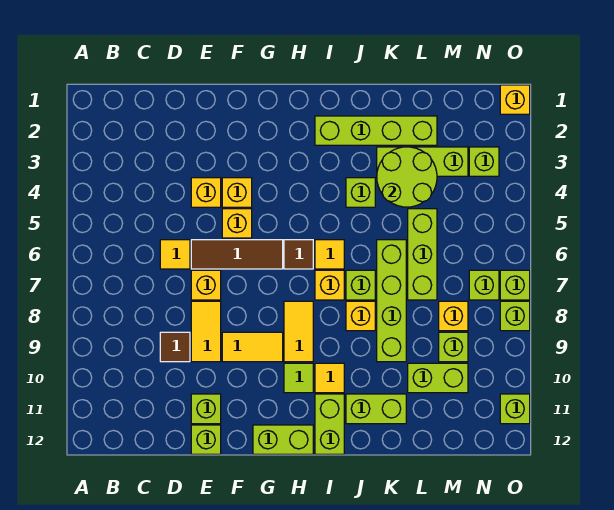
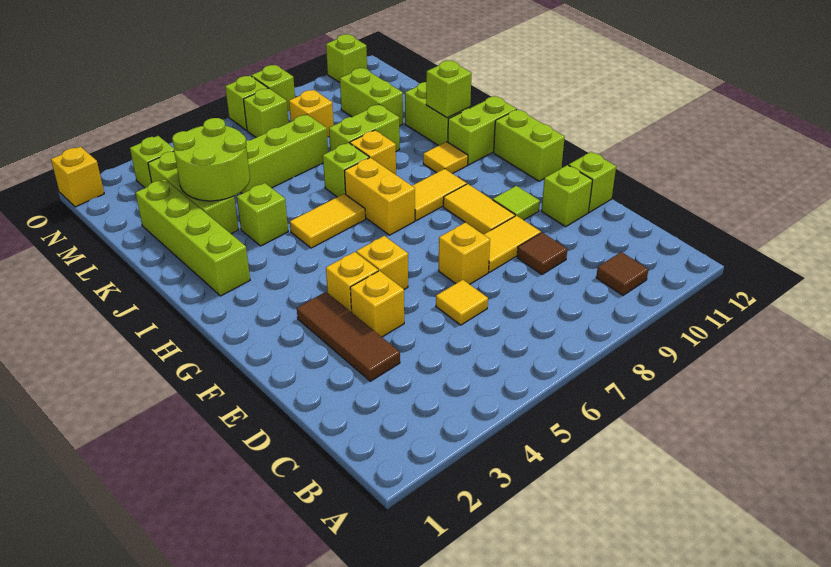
brown 1x3 tile [191,240,283,269] -> brown 1x3 tile moved to [297,292,400,381]
brown 1x1 tile [284,240,313,269] -> brown 1x1 tile moved to [596,252,648,295]
lime 1x1 tile [284,363,313,393] -> lime 1x1 tile moved to [493,186,540,220]
yellow 1x1 tile [315,240,344,269] -> yellow 1x2 tile [290,194,366,248]
yellow 1x1 brick [315,270,344,300] -> yellow 1x2 brick [345,158,415,235]
lime 1x4 brick [377,240,406,362] -> lime 1x2 brick [329,105,400,151]
lime 1x1 brick [439,332,468,362] -> lime 1x1 brick moved to [426,61,471,118]

